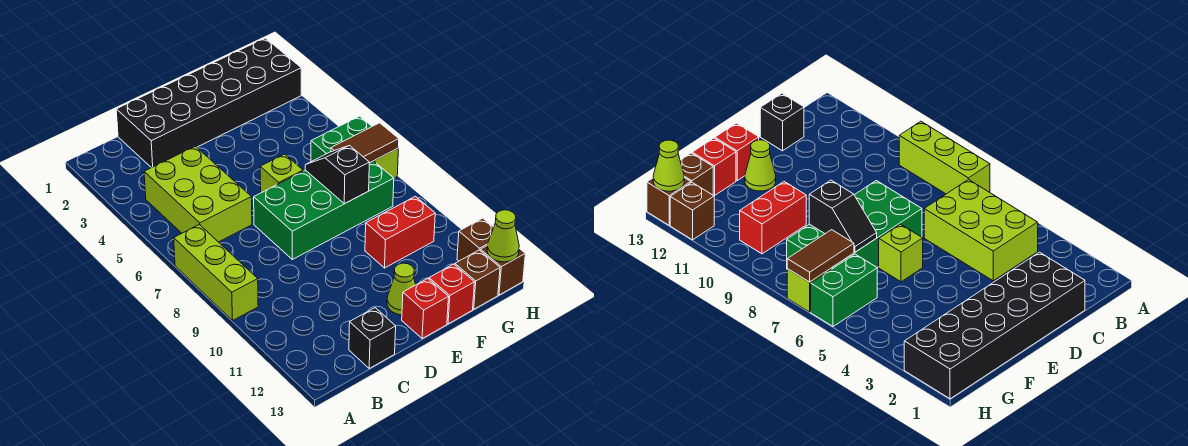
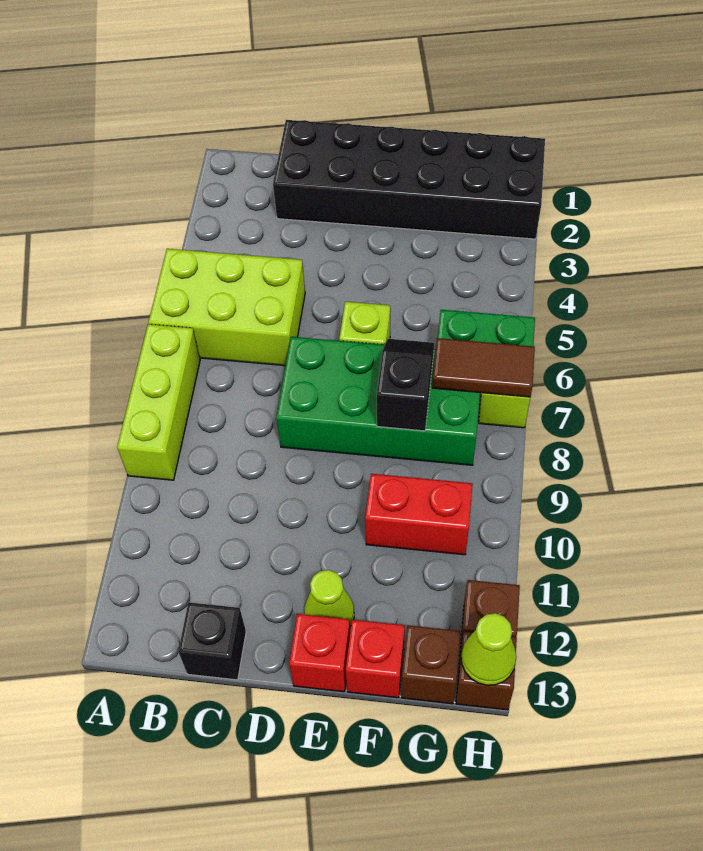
lime 2x3 brick [144,146,252,242] -> lime 2x3 brick turned to [148,249,305,366]

